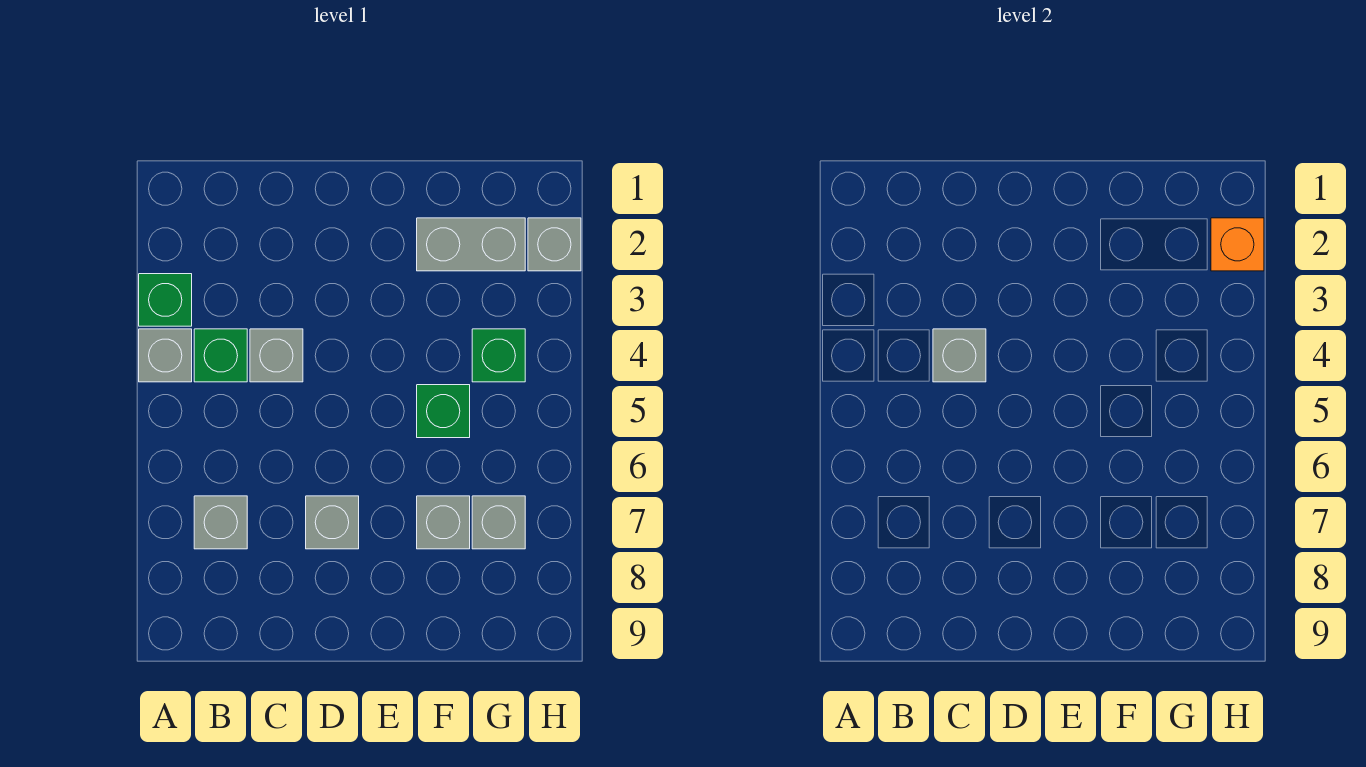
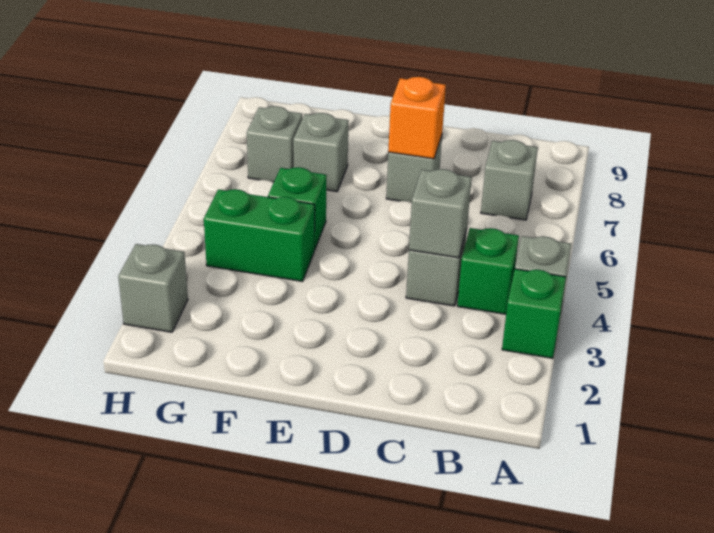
grey 1x2 brick [417,218,525,271] -> none
green 1x1 brick [472,329,525,382] -> green 1x2 brick [204,189,315,281]
orange 1x1 brick [1211,218,1264,271] -> orange 1x1 brick moved to [388,77,446,159]

